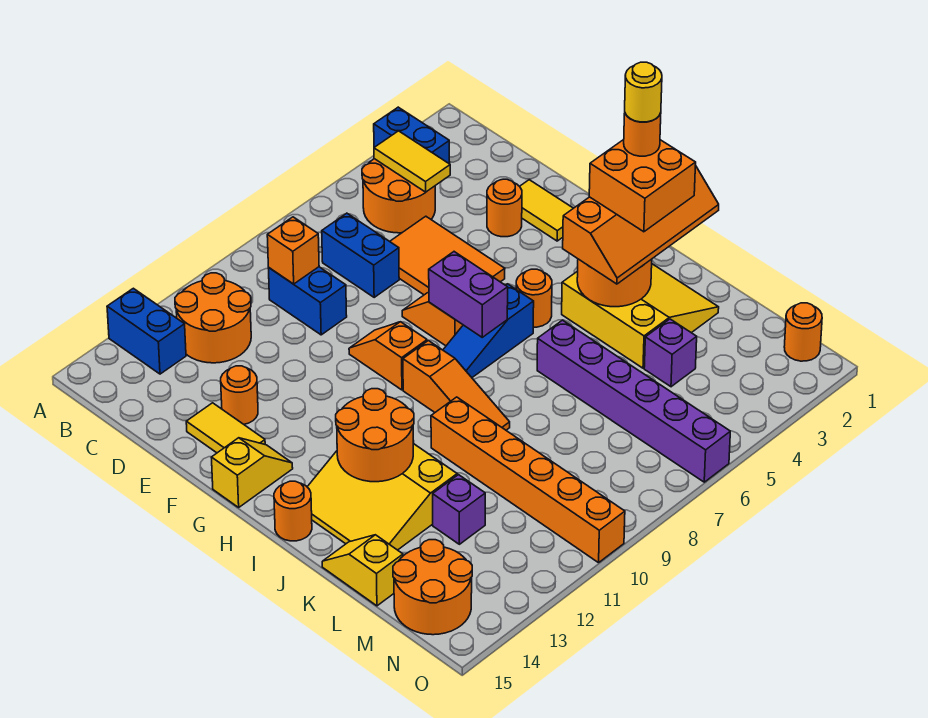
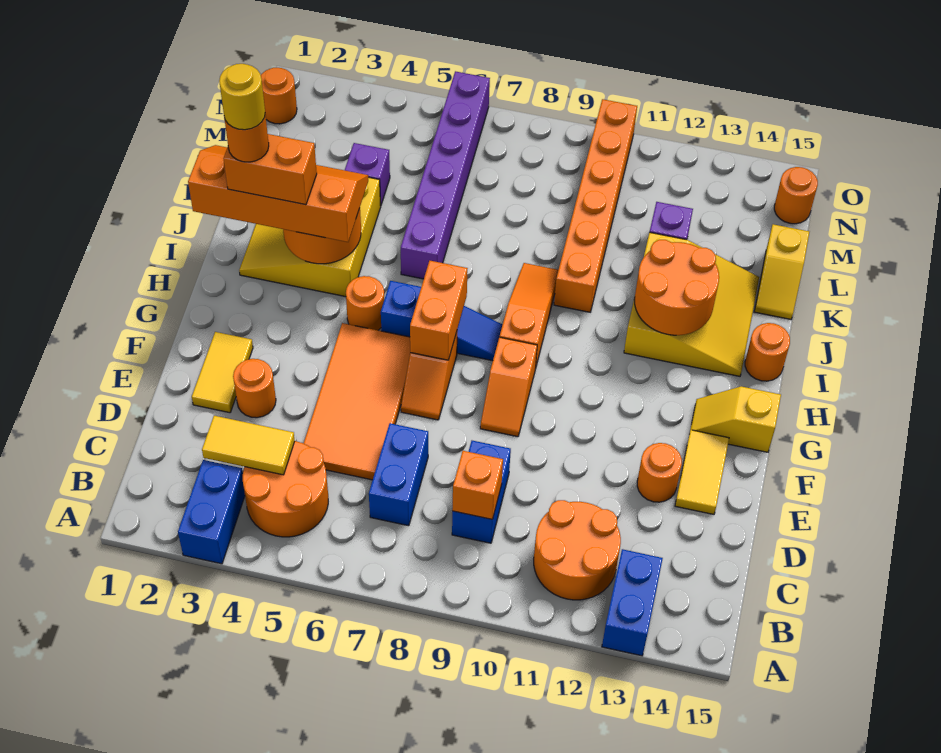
yellow 1x2 tile [374,131,450,192] -> yellow 1x2 tile turned to [202,416,295,475]
orange 2x3 tile [390,216,505,295] -> orange 2x4 tile [304,323,410,480]
purple 1x2 brick [429,252,508,337] -> orange 1x2 brick [410,261,468,360]
orange 2x2 brick [589,140,696,232] -> orange 1x2 brick [224,134,317,205]
orange 2x2 round brick [393,540,472,635] -> orange 1x1 round brick [774,167,818,224]

